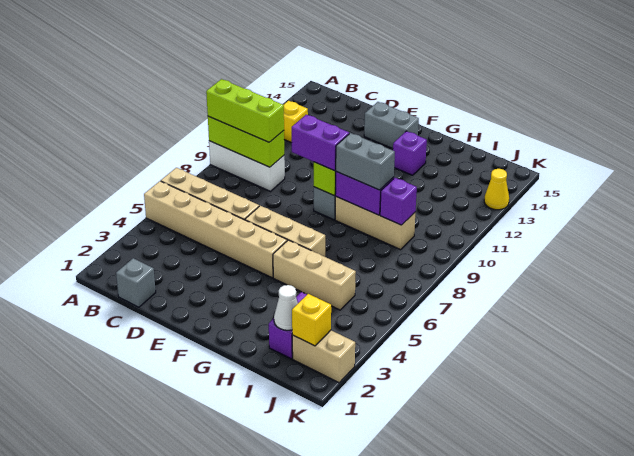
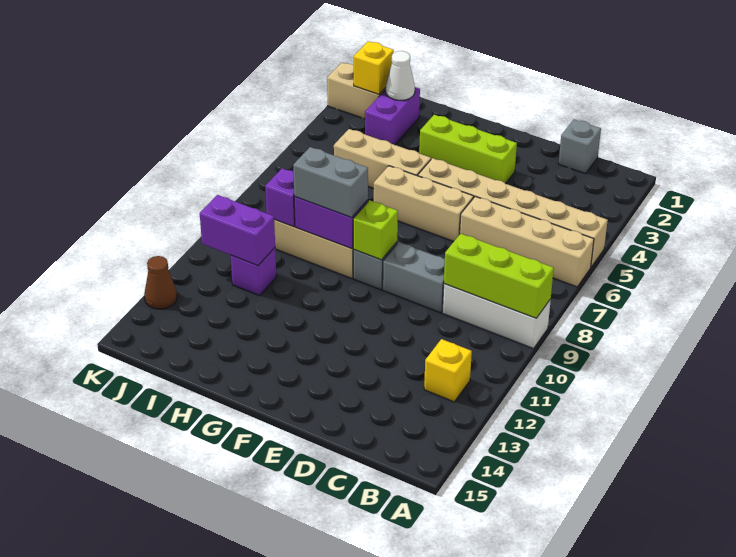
lime 1x3 brick [206,79,284,142] -> lime 1x3 brick moved to [419,115,517,183]
purple 1x2 brick [292,115,349,171] -> purple 1x2 brick moved to [200,195,275,266]
grey 1x2 brick [364,102,419,149] -> grey 1x2 brick moved to [383,242,445,313]
purple 1x1 brick [393,131,427,175] -> purple 1x1 brick moved to [231,248,277,296]
yellow 1x1 cone [484,169,509,210] -> brown 1x1 cone [144,256,177,309]

